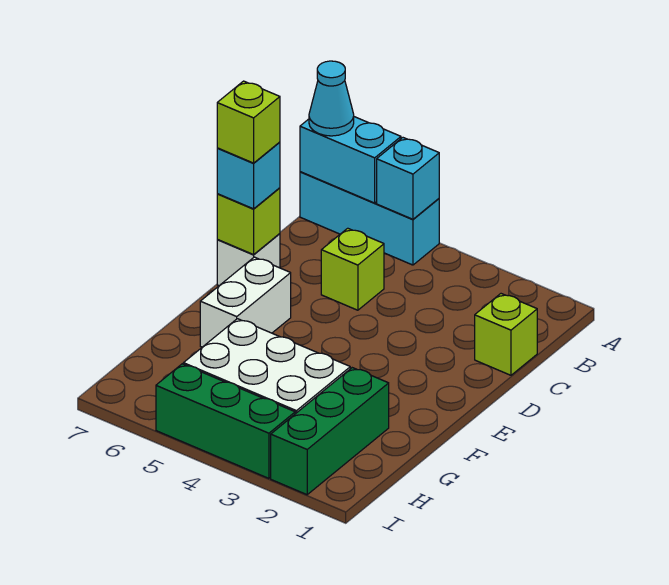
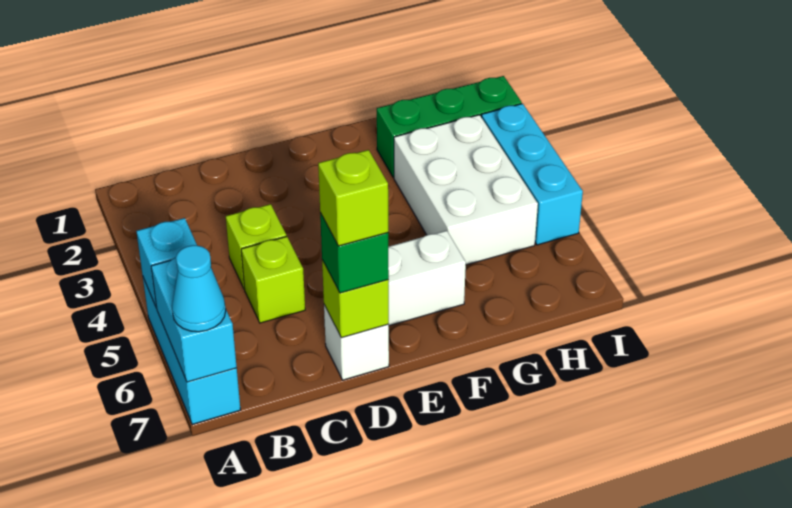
lime 1x1 brick [475,294,537,375] -> lime 1x1 brick moved to [226,204,286,289]
cyan 1x1 brick [217,142,280,209] -> green 1x1 brick [320,213,389,293]
green 1x3 brick [156,364,295,478] -> cyan 1x3 brick [482,104,583,245]

